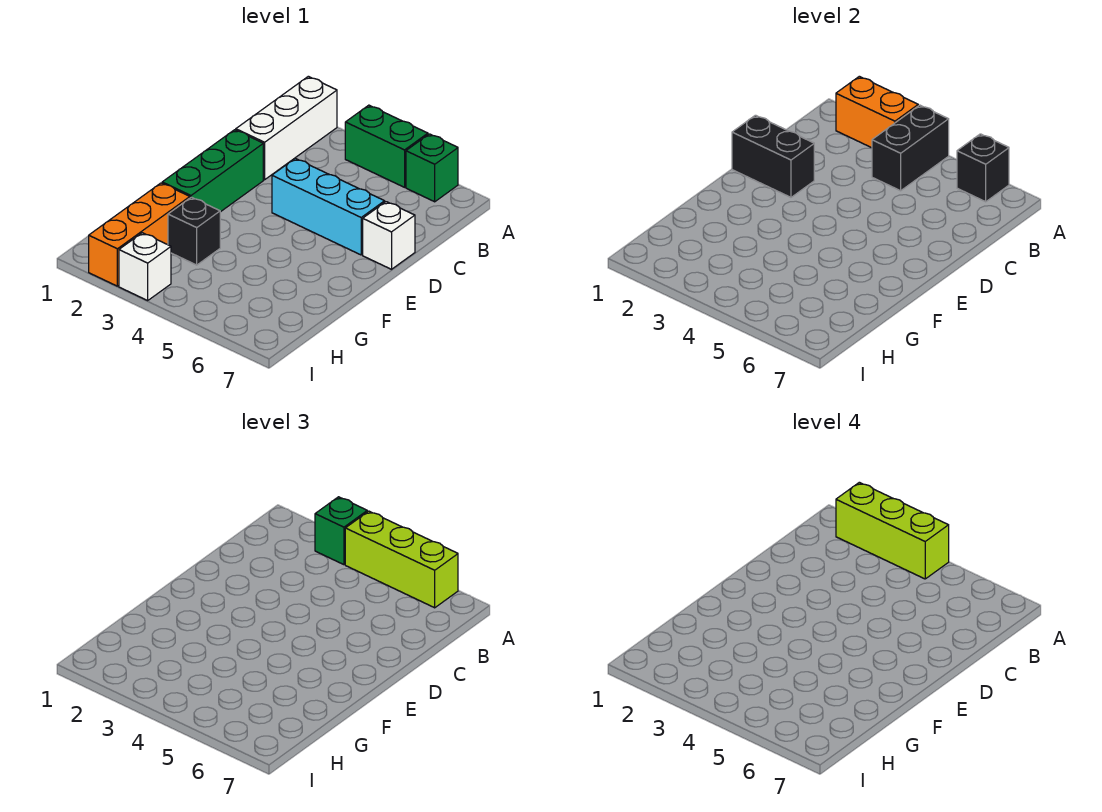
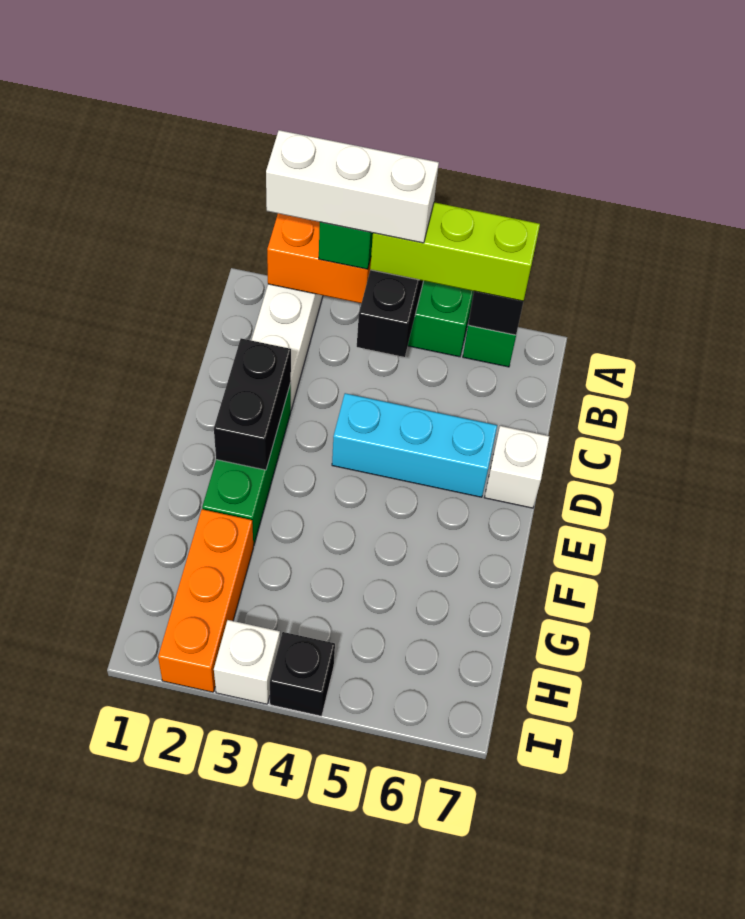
lime 1x3 brick [836,482,949,579] -> white 1x3 brick [266,130,439,243]
black 1x2 brick [732,115,814,197] -> black 1x2 brick turned to [214,338,291,470]
black 1x1 brick [168,197,220,265] -> black 1x1 brick moved to [270,632,335,716]

